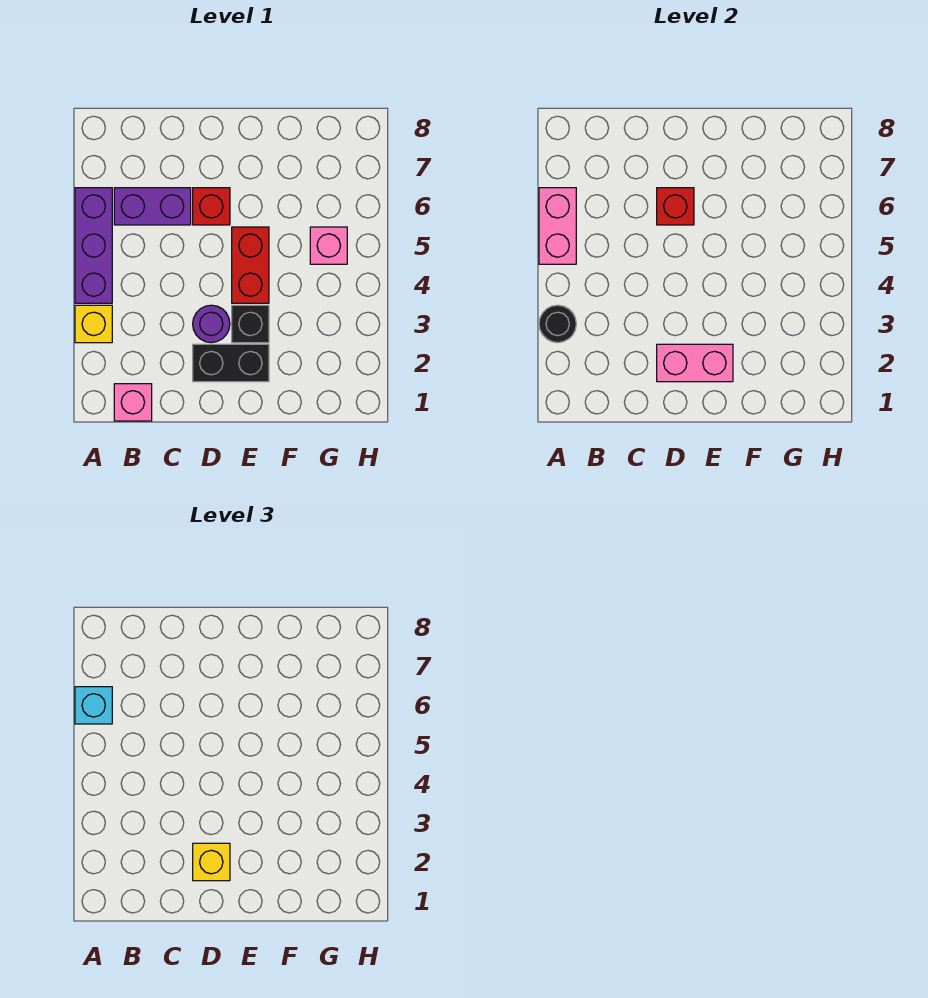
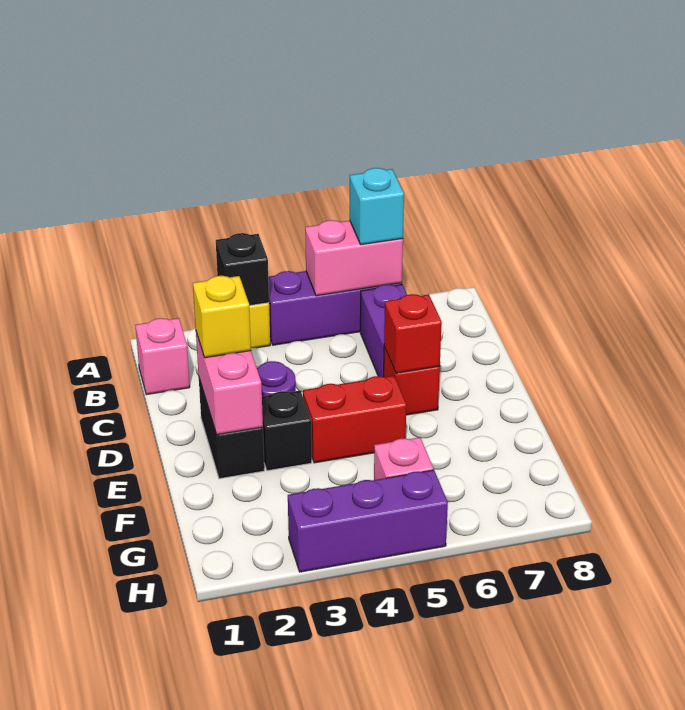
black 1x1 round brick [539,305,576,343] -> black 1x1 brick [216,233,269,306]
none -> purple 1x3 brick [288,470,448,572]

